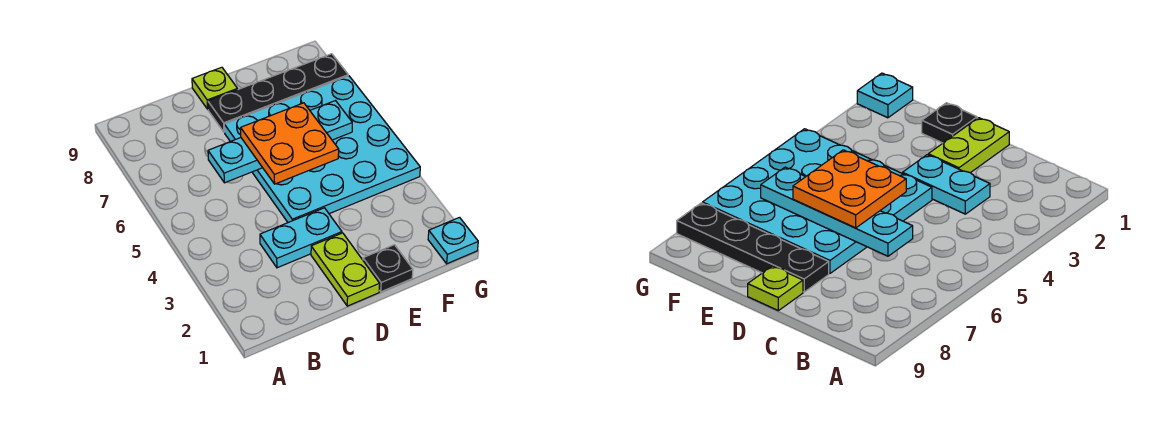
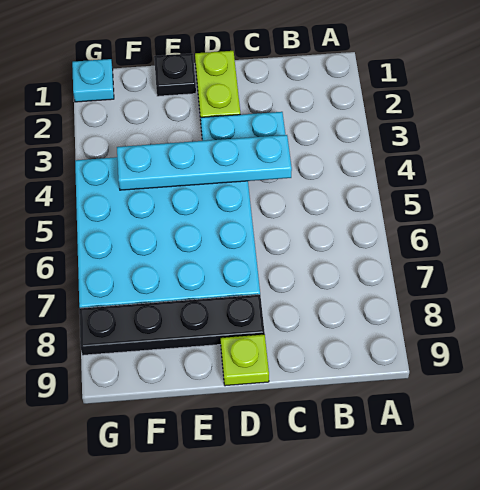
cyan 1x4 plate [208,101,352,183] -> cyan 1x4 plate moved to [117,135,292,190]
orange 2x2 plate [241,103,339,184] -> none

